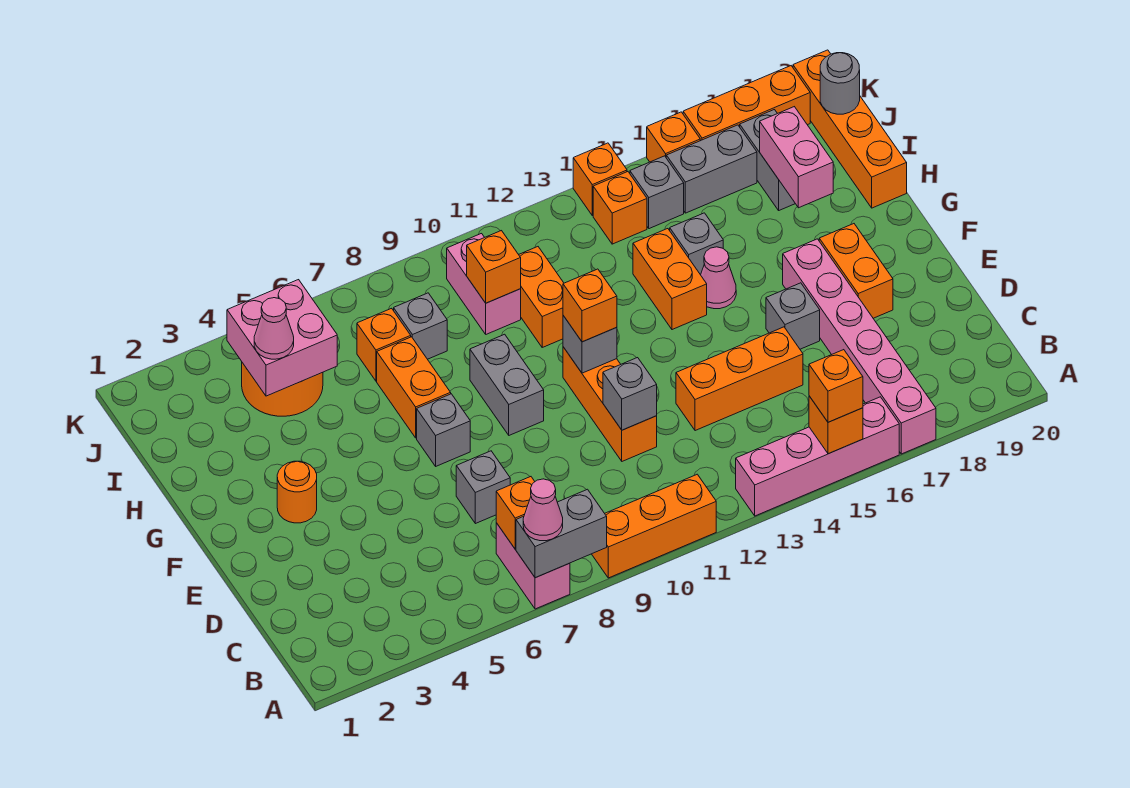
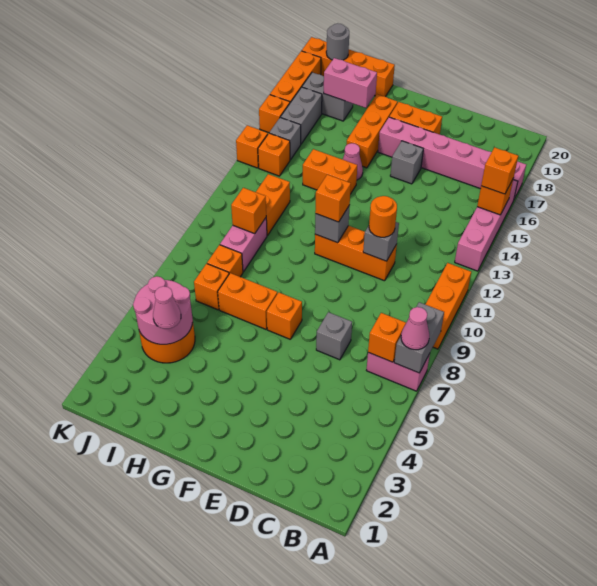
orange 1x3 brick [676,327,803,431] -> orange 1x3 brick moved to [347,95,397,168]
orange 1x1 round brick [277,461,317,523] -> orange 1x1 round brick moved to [369,196,397,237]
grey 1x1 brick [417,394,470,466] -> orange 1x1 brick [267,293,302,339]
grey 1x2 brick [470,334,544,435] -> none
orange 1x2 brick [519,247,564,347] -> orange 1x2 brick turned to [256,174,290,236]
grey 1x1 brick [670,213,723,275] -> none
pink 2x2 brick [227,280,337,396] -> pink 2x2 round brick [133,276,193,344]
grey 1x1 brick [394,293,447,359] -> orange 1x1 brick [207,245,243,277]
pink 1x2 brick [447,234,521,334] -> pink 1x2 brick turned to [220,218,267,272]

